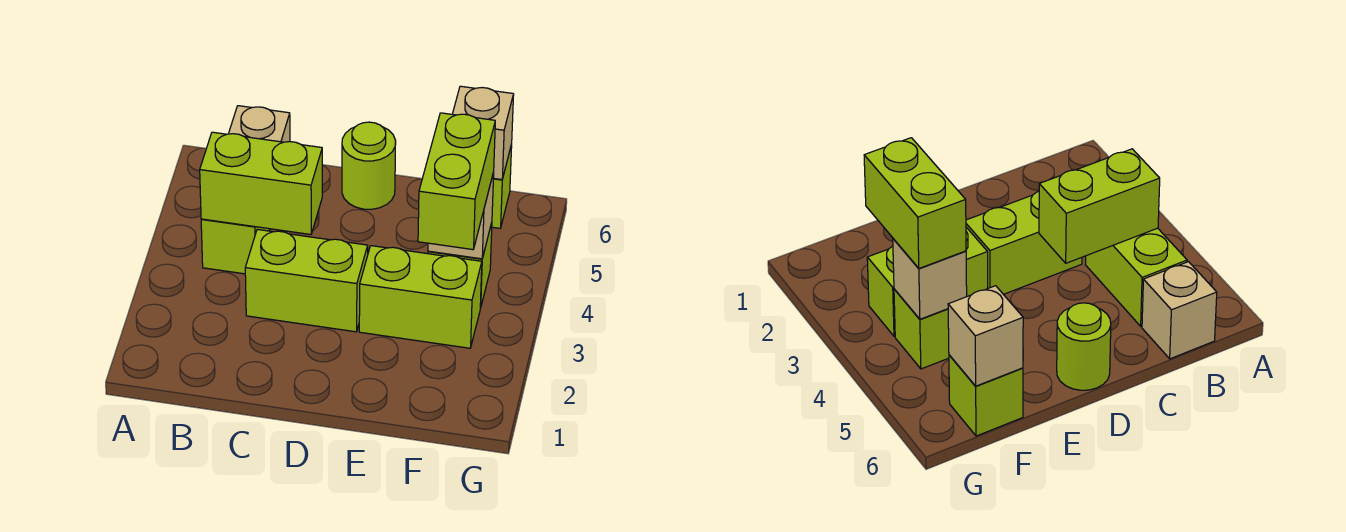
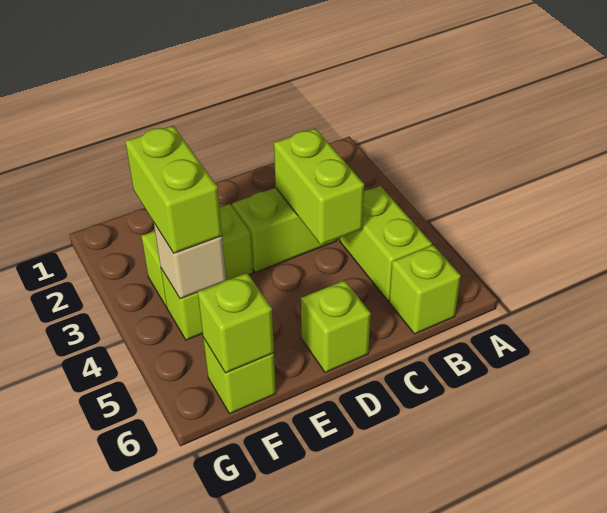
lime 1x2 brick [200,132,322,234] -> lime 1x2 brick turned to [274,129,364,245]
tan 1x1 brick [229,106,290,142] -> lime 1x1 brick [389,245,461,334]
lime 1x1 round brick [342,122,396,209] -> lime 1x1 brick [301,280,371,373]
tan 1x1 brick [453,86,514,180] -> lime 1x1 brick [197,273,274,373]

